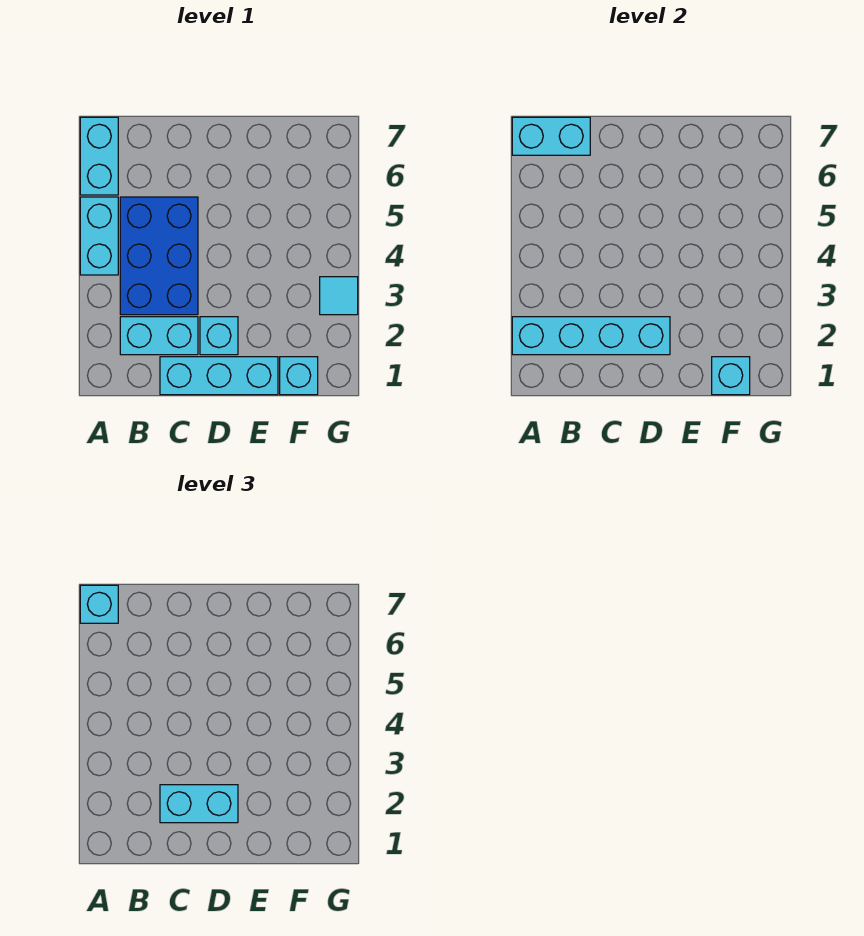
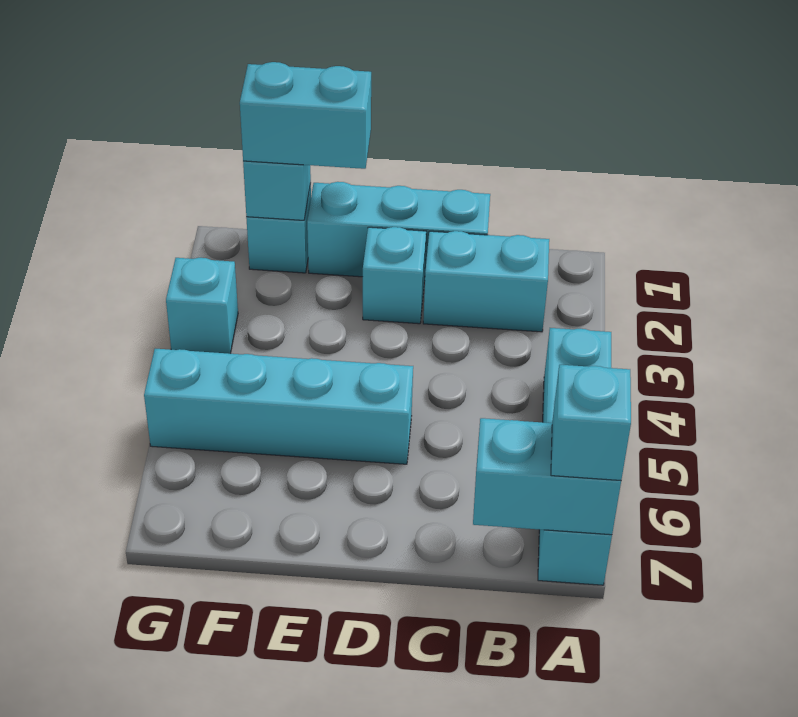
cyan 1x4 brick [512,317,670,355] -> cyan 1x4 brick moved to [144,349,413,464]
blue 2x3 brick [120,197,198,315] -> none
cyan 1x2 brick [160,785,238,823] -> cyan 1x2 brick moved to [240,62,371,169]
cyan 1x1 tile [320,277,358,315] -> cyan 1x1 brick [166,258,238,354]

